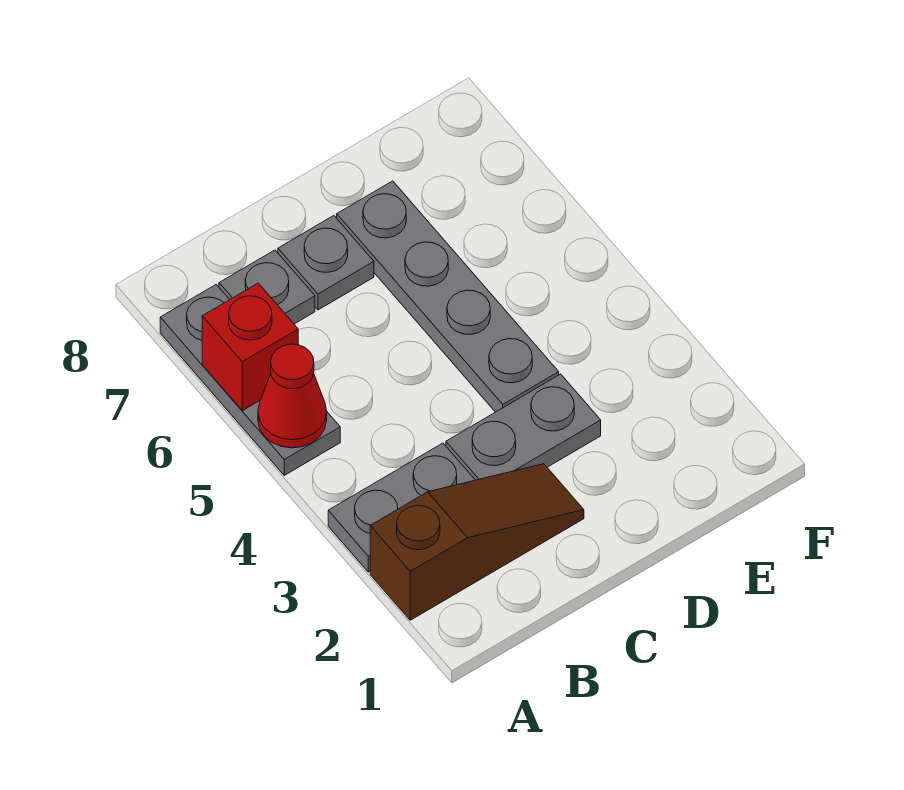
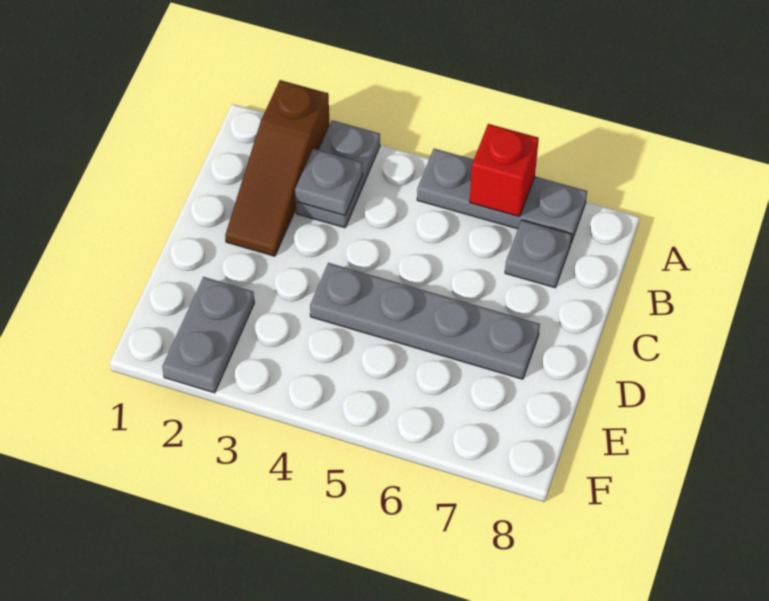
red 1x1 cone [258,344,327,448] -> none
grey 1x2 plate [446,374,601,480] -> grey 1x2 plate moved to [162,277,254,393]
grey 1x1 plate [278,216,374,310] -> grey 1x1 plate moved to [295,149,362,216]

